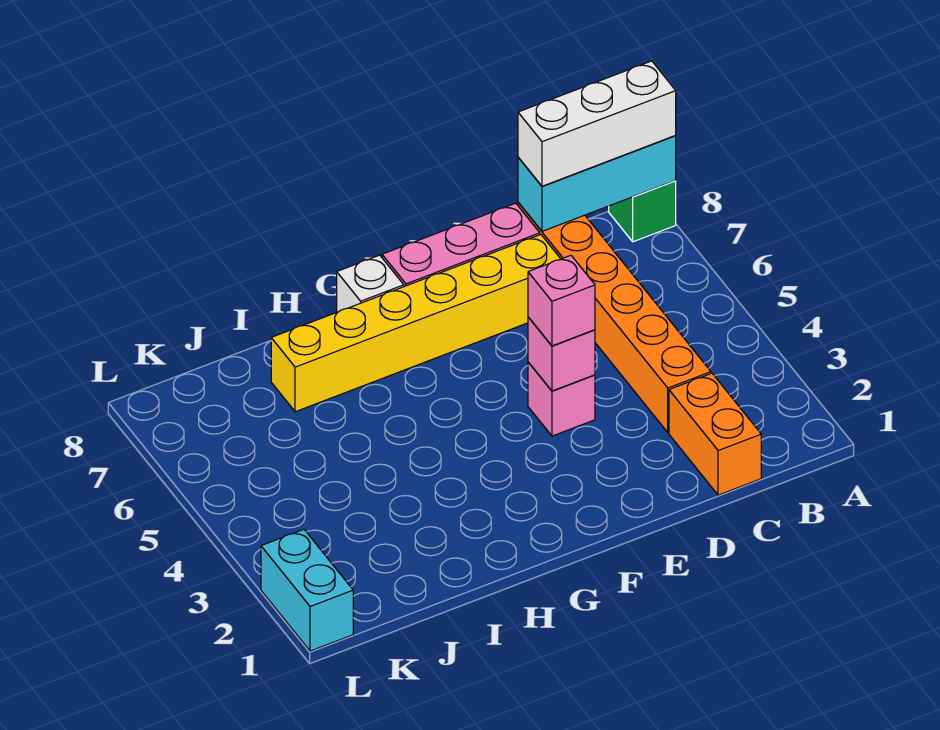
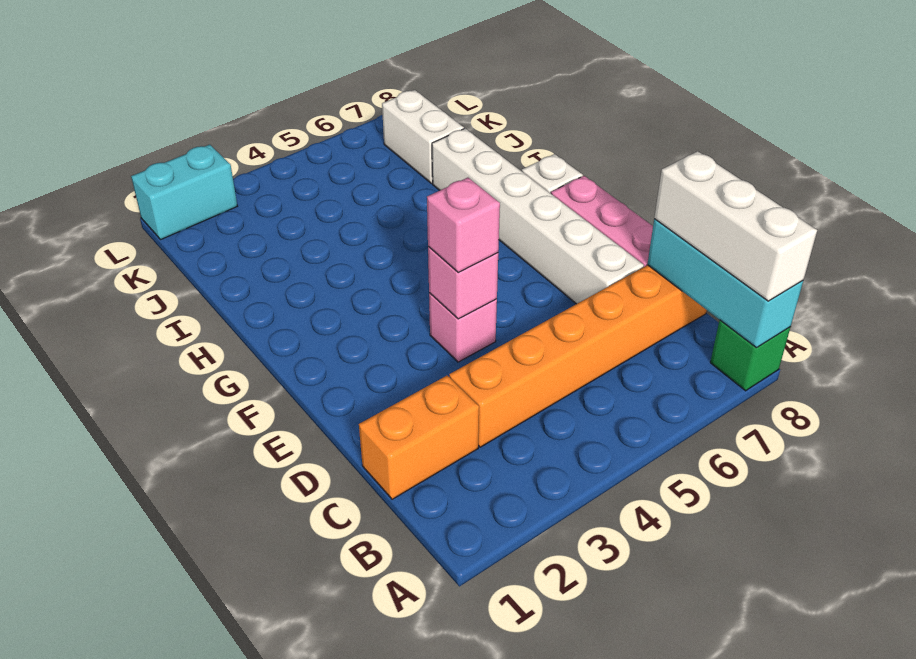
yellow 1x6 brick [271,235,560,412] -> white 1x6 brick [432,128,644,304]
none -> white 1x2 brick [382,90,464,184]

